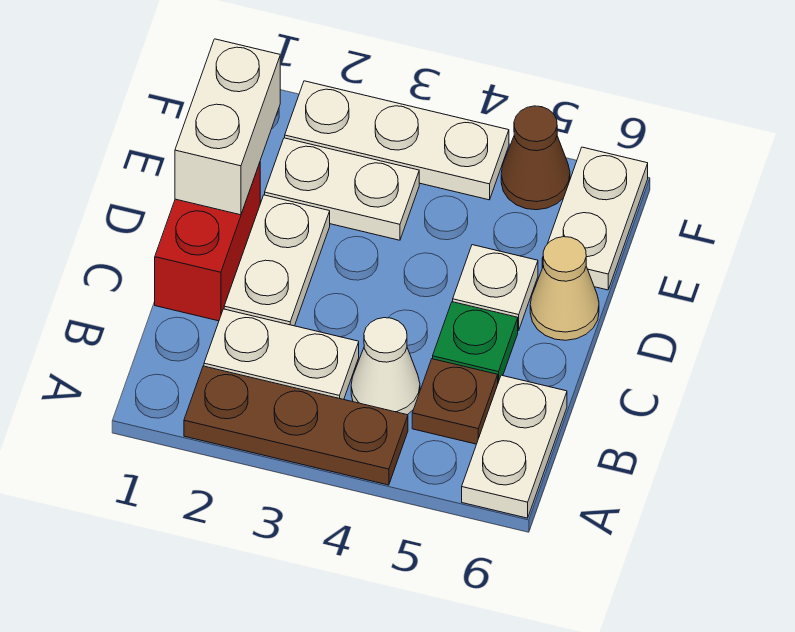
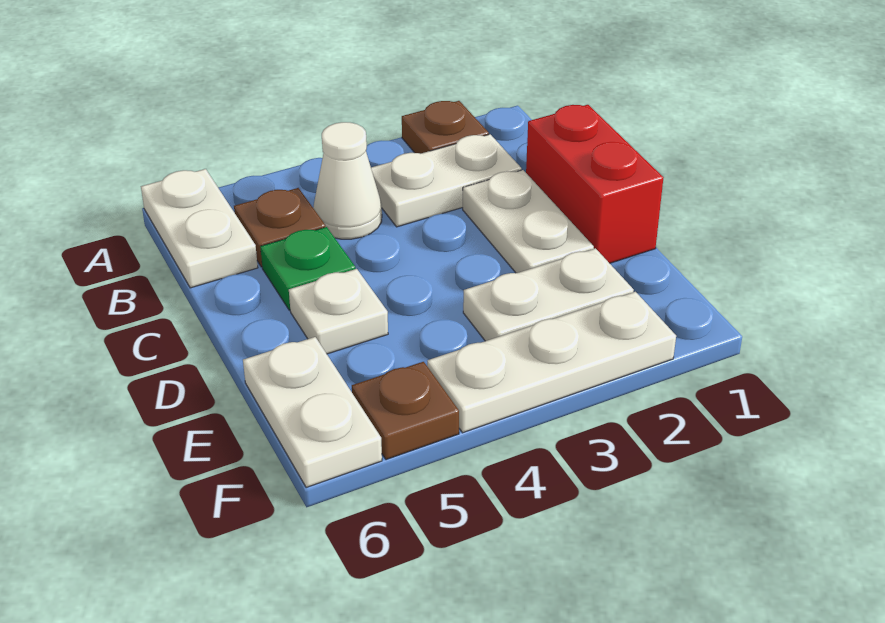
brown 1x3 plate [184,366,408,485] -> brown 1x1 plate [402,101,489,154]
white 1x2 brick [175,39,280,215] -> none
tan 1x1 cone [530,237,599,340] -> none
brown 1x1 cone [501,106,570,210] -> brown 1x1 plate [352,362,459,460]

